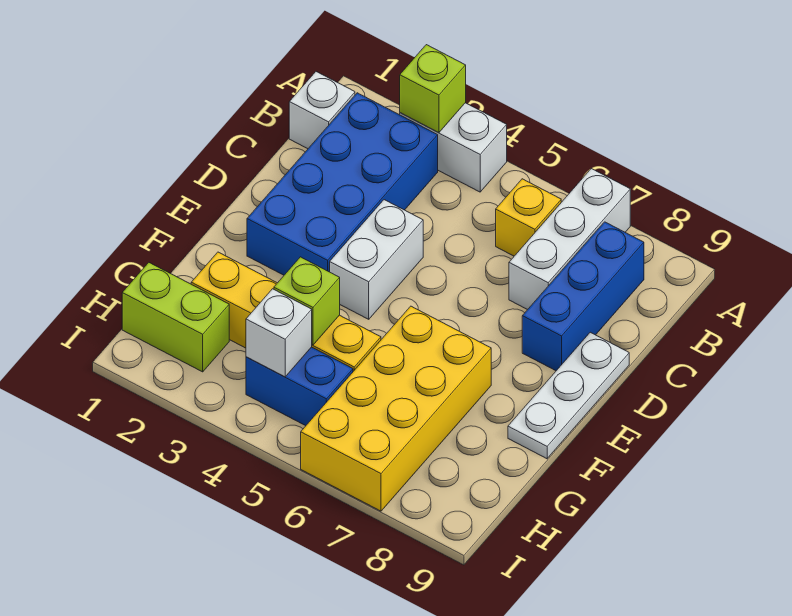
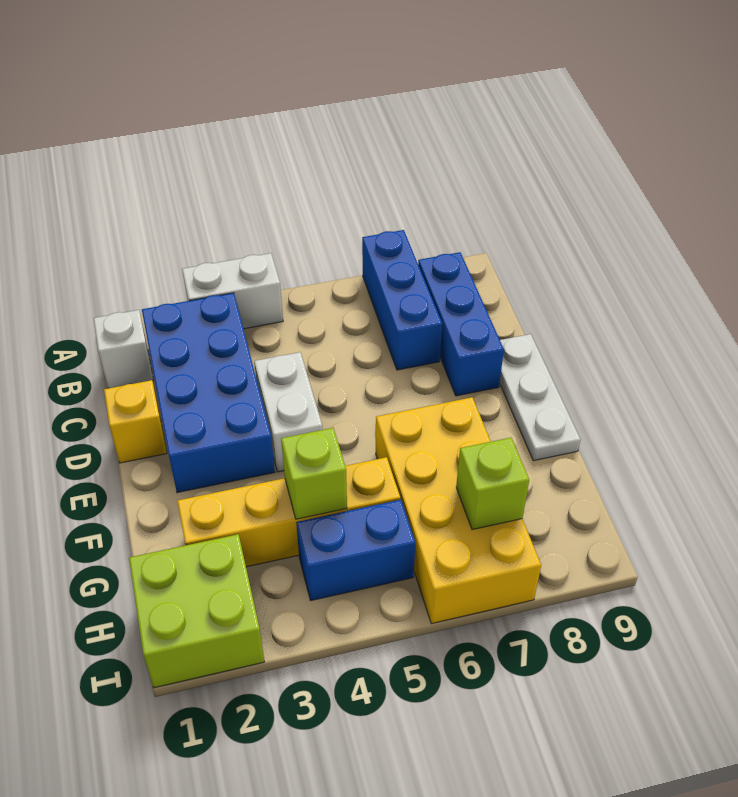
lime 1x1 brick [400,45,466,133] -> lime 1x1 brick moved to [456,438,529,530]
white 1x3 brick [509,169,630,310] -> blue 1x3 brick [362,230,442,370]
yellow 1x1 brick [496,179,561,256] -> yellow 1x1 brick moved to [104,380,167,463]
lime 1x2 brick [122,263,229,372] -> lime 2x2 brick [129,534,264,688]
white 1x1 brick [246,289,312,377] -> none

